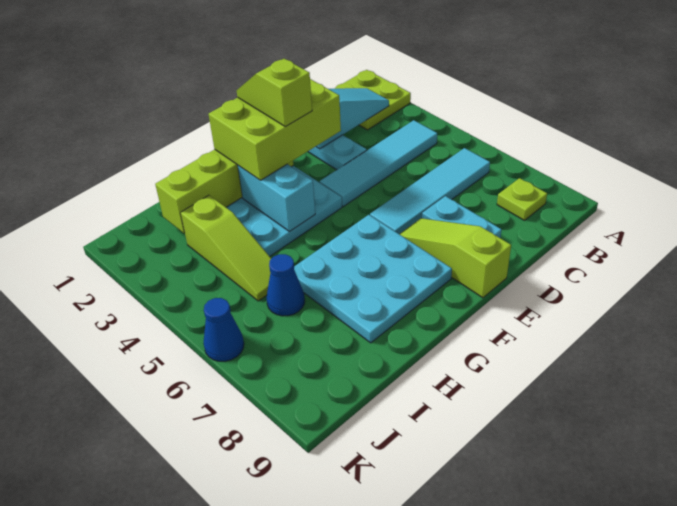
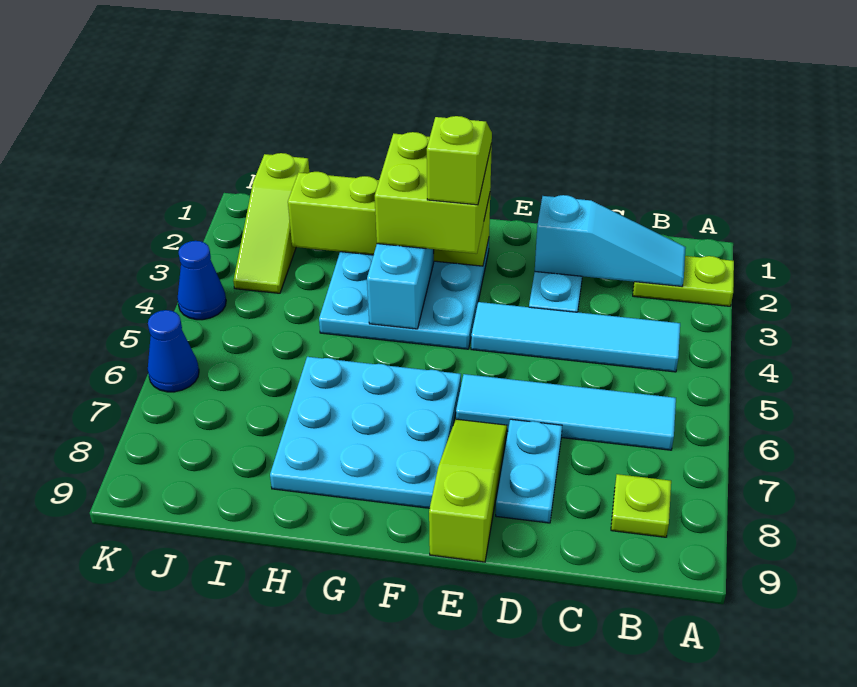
lime 2x2 plate [335,70,411,130] -> lime 1x2 plate [633,256,734,306]
lime 2x3 brick [209,79,341,180] -> lime 2x2 brick [375,132,492,254]
lime 1x3 slope [181,195,271,301] -> lime 1x3 slope moved to [233,153,309,293]
blue 1x1 cone [267,254,305,316] -> blue 1x1 cone moved to [177,241,226,320]

